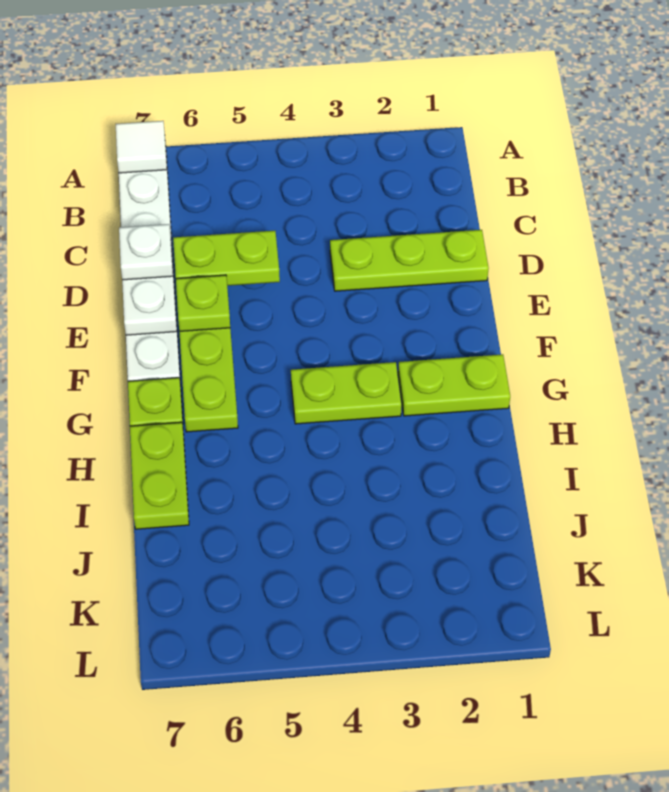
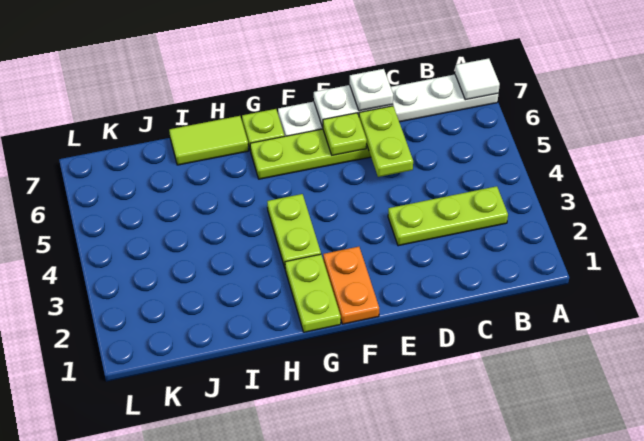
lime 1x3 plate [330,230,489,291] -> lime 1x3 plate turned to [388,186,508,246]
none -> orange 1x2 plate [323,247,379,324]
lime 1x2 plate [130,422,189,529] -> lime 1x2 tile [169,116,248,165]

